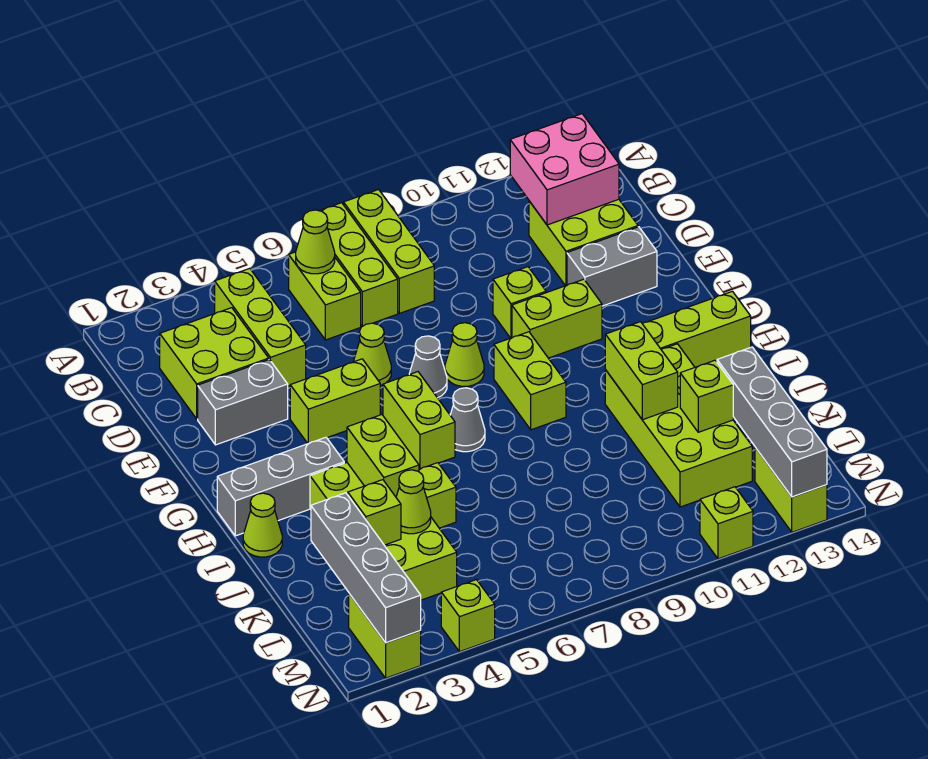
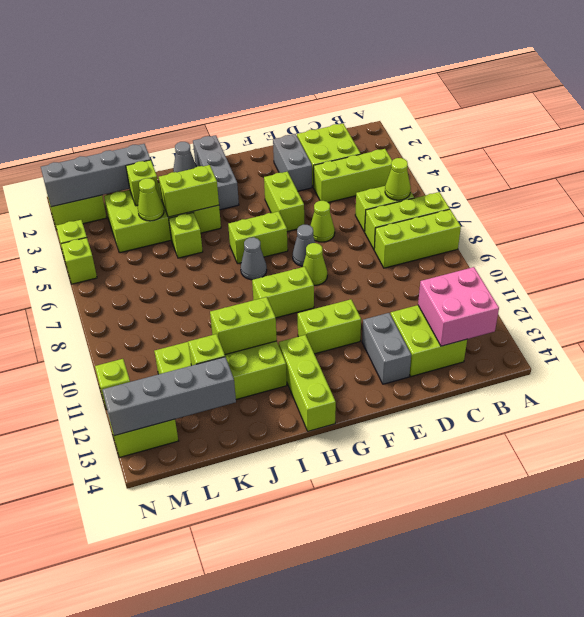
lime 1x1 brick [493,267,546,338] -> lime 1x1 brick moved to [61,238,97,284]
lime 1x2 brick [512,279,602,358] -> lime 1x2 brick turned to [298,299,361,354]
lime 1x1 cone [243,493,282,557] -> grey 1x1 cone [173,142,197,172]

